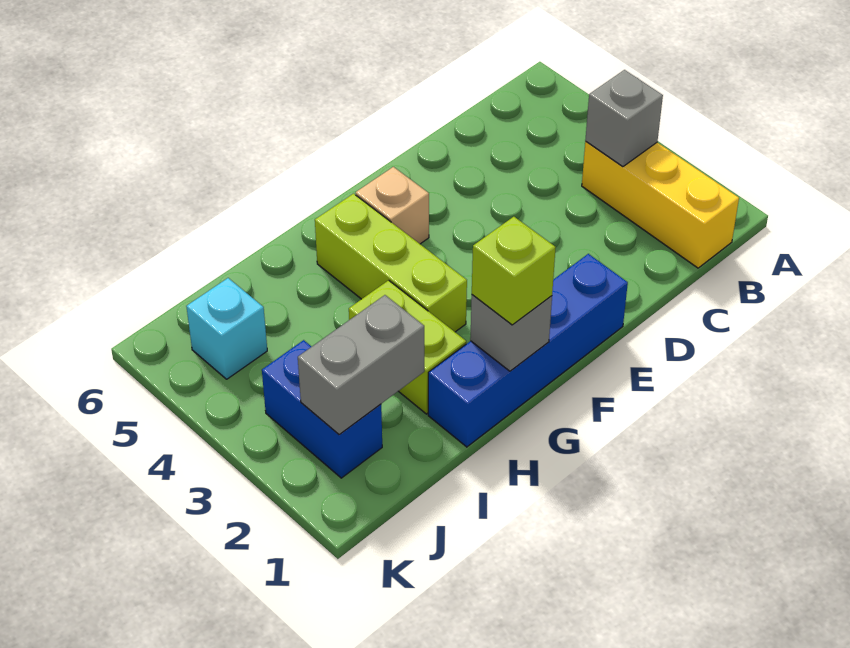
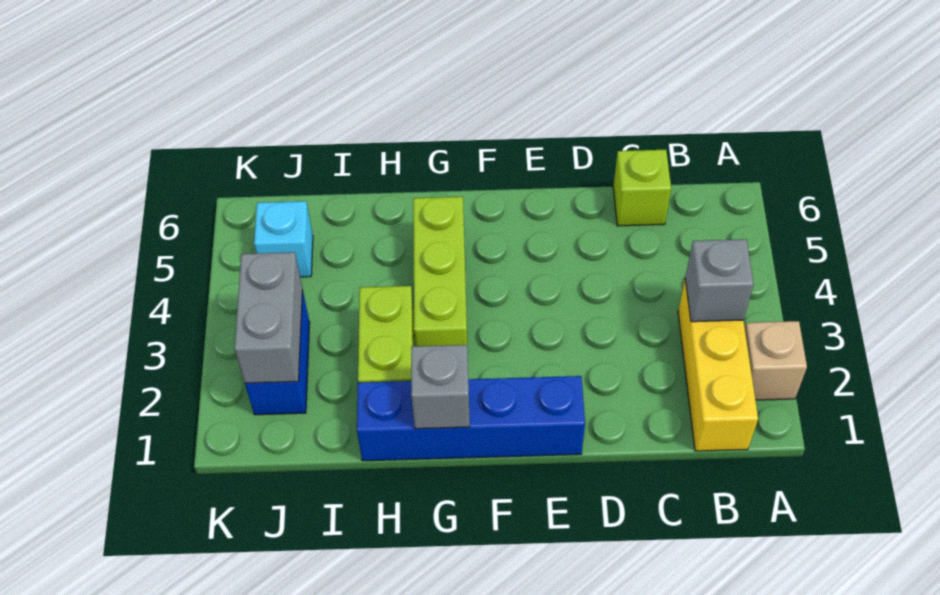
tan 1x1 brick [355,167,429,244] -> tan 1x1 brick moved to [745,321,807,400]
lime 1x1 brick [472,217,556,325] -> lime 1x1 brick moved to [613,150,671,226]
grey 1x2 brick [298,295,424,435] -> grey 1x2 brick turned to [234,252,303,383]

